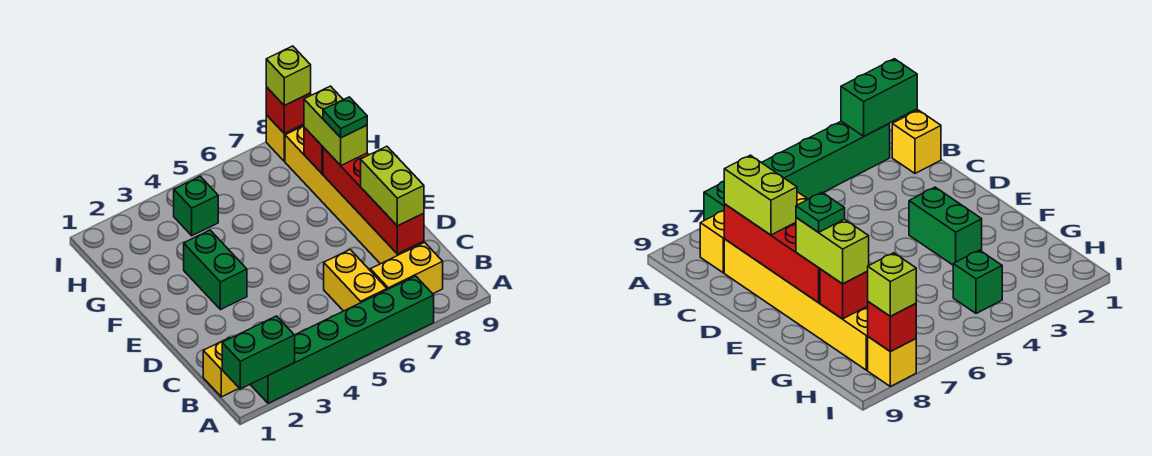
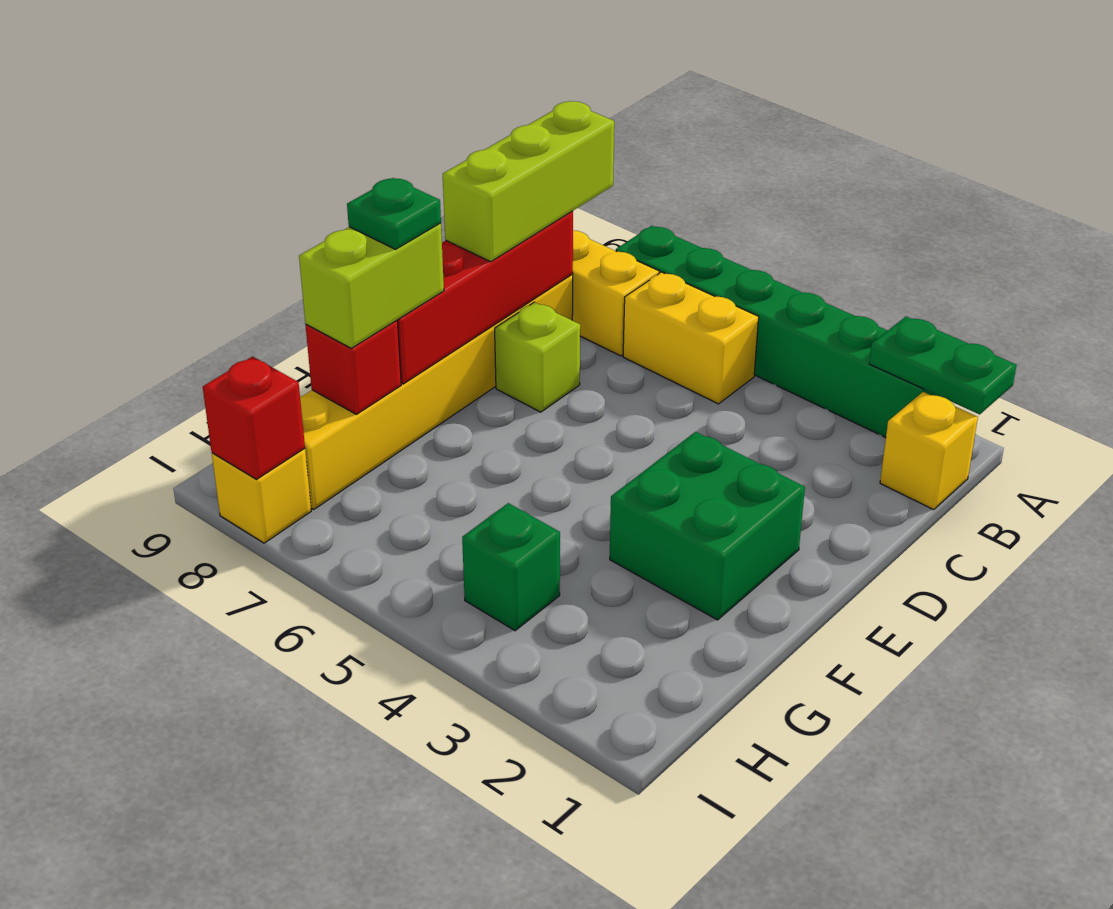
green 1x2 brick [222,316,295,389] -> green 1x2 plate [869,316,1017,415]
yellow 1x2 brick [324,250,387,311] -> yellow 1x2 brick turned to [623,272,759,404]
lime 1x2 brick [361,146,424,226] -> lime 1x3 brick [443,101,614,262]
green 1x2 brick [184,230,247,310] -> green 2x2 brick [610,432,805,620]
lime 1x1 brick [266,46,311,106] -> lime 1x1 brick moved to [495,302,580,412]

